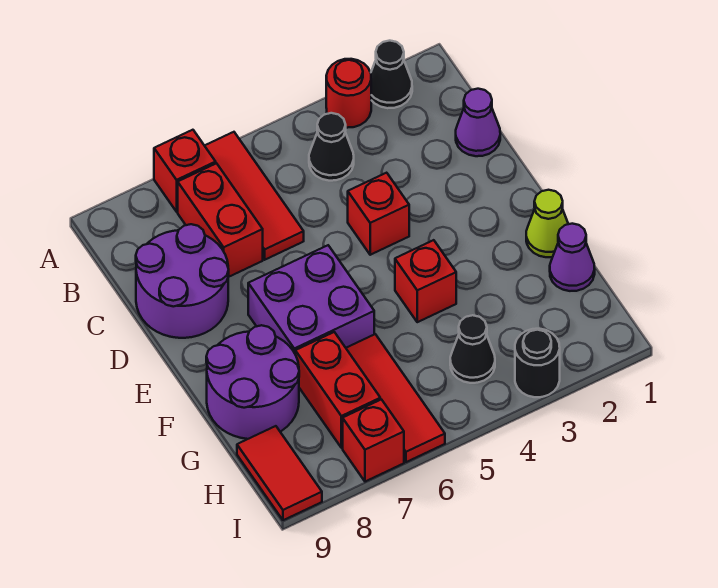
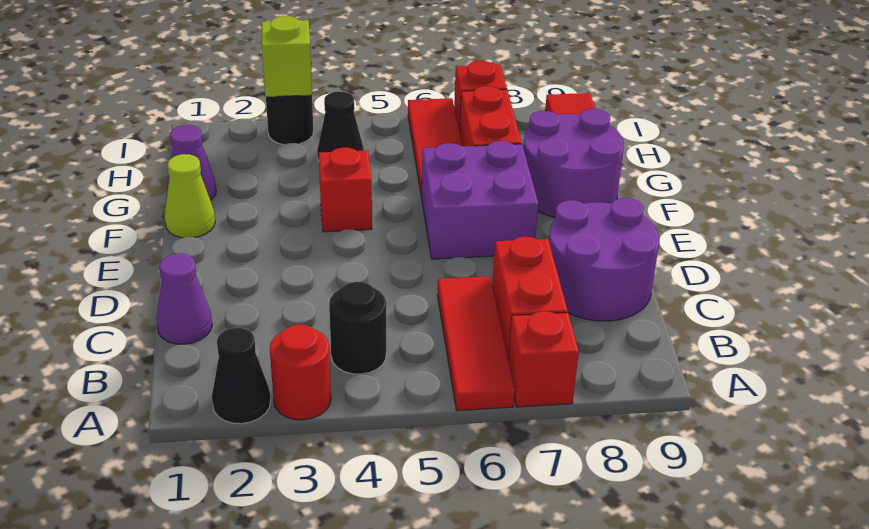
black 1x1 cone [309,113,354,181] -> black 1x1 round brick [329,282,386,374]
red 1x1 brick [348,173,409,255] -> none
none -> lime 1x1 brick [261,16,312,97]

